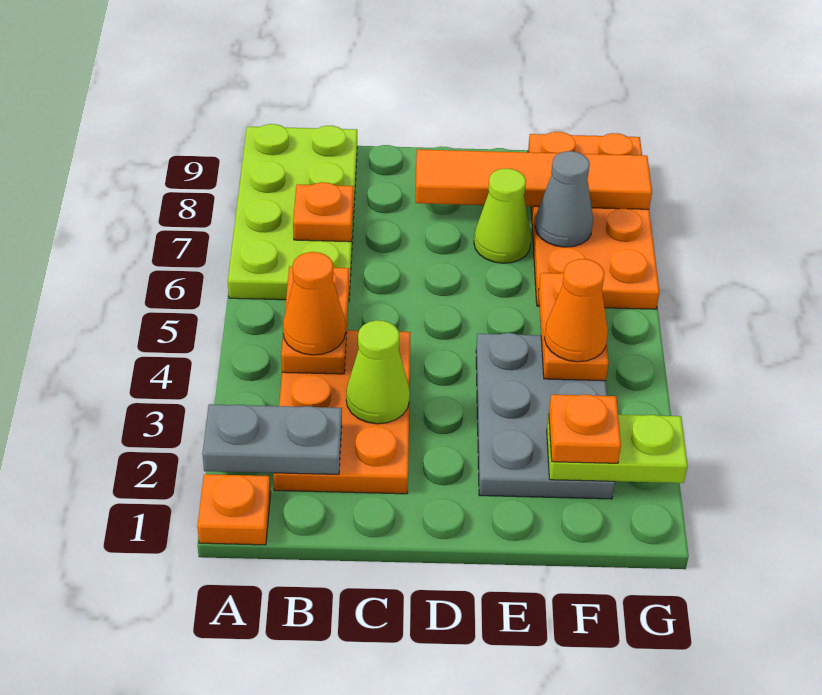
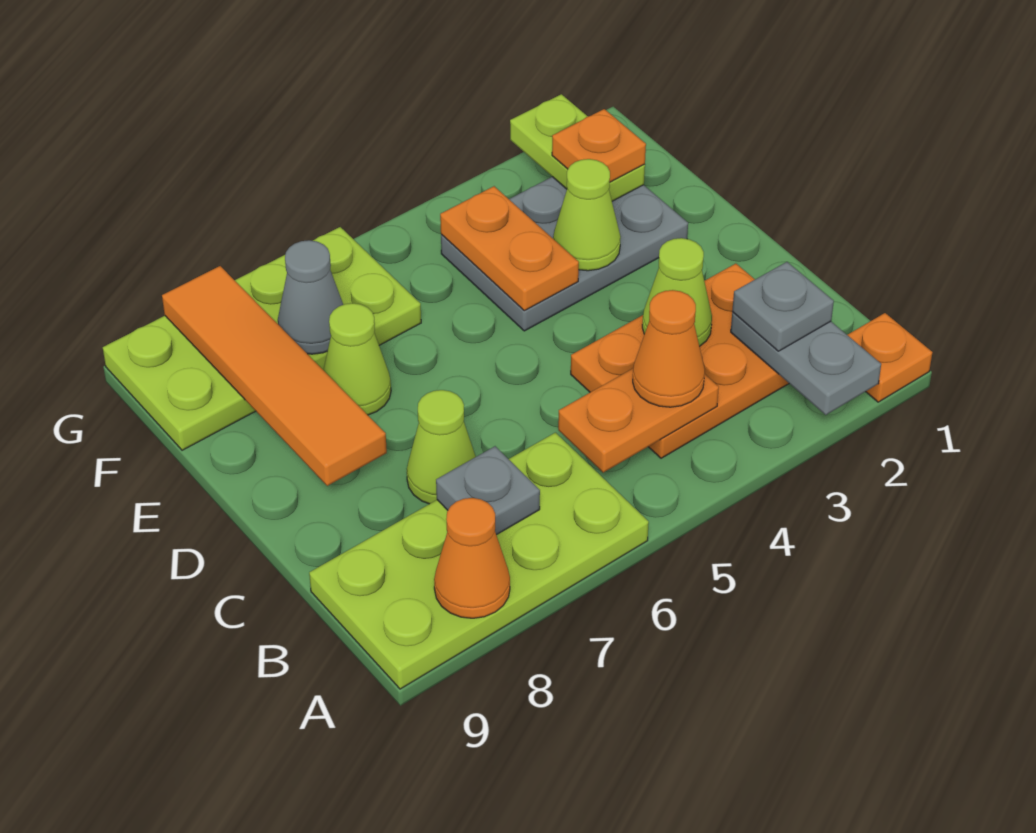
none -> grey 1x1 plate [732,262,834,351]
orange 1x1 plate [293,182,353,242] -> grey 1x1 plate [436,446,540,535]
none -> lime 1x1 cone [407,390,476,504]
none -> lime 1x1 cone [553,159,621,271]
orange 1x2 plate [539,273,609,381] -> orange 1x2 plate turned to [440,186,579,311]
orange 1x1 cone [545,259,608,362] -> orange 1x1 cone moved to [434,498,510,618]
orange 2x4 plate [528,132,660,309] -> lime 2x4 plate [103,227,421,450]

